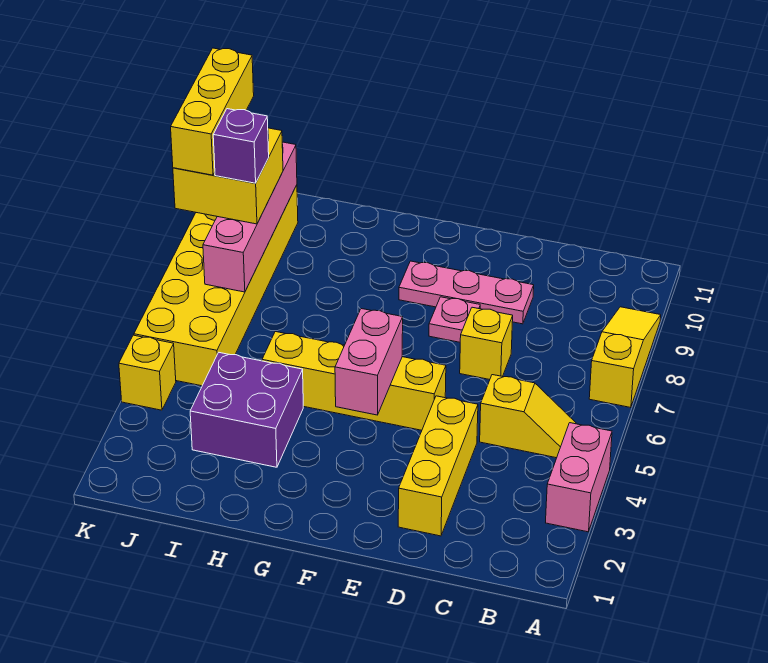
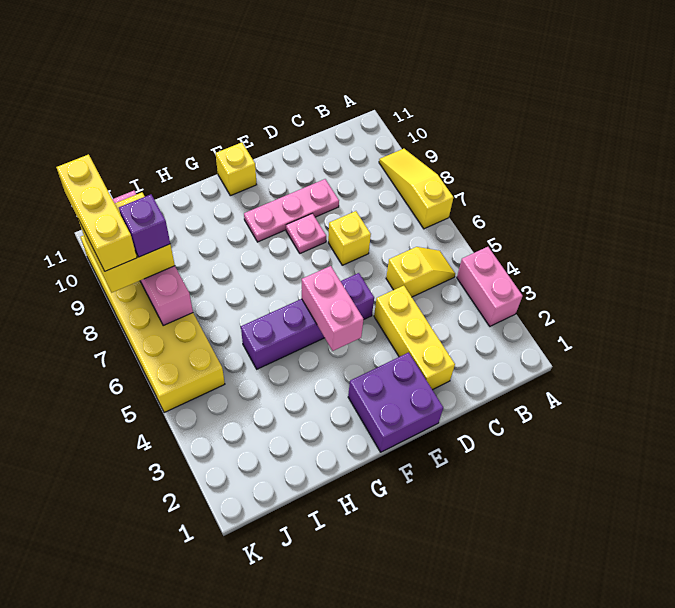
yellow 1x4 brick [262,332,446,430] -> purple 1x4 brick [241,273,374,369]
purple 2x2 brick [190,353,303,467] -> purple 2x2 brick moved to [348,352,443,452]
yellow 1x1 brick [119,335,176,410] -> yellow 1x1 brick moved to [216,142,257,196]

